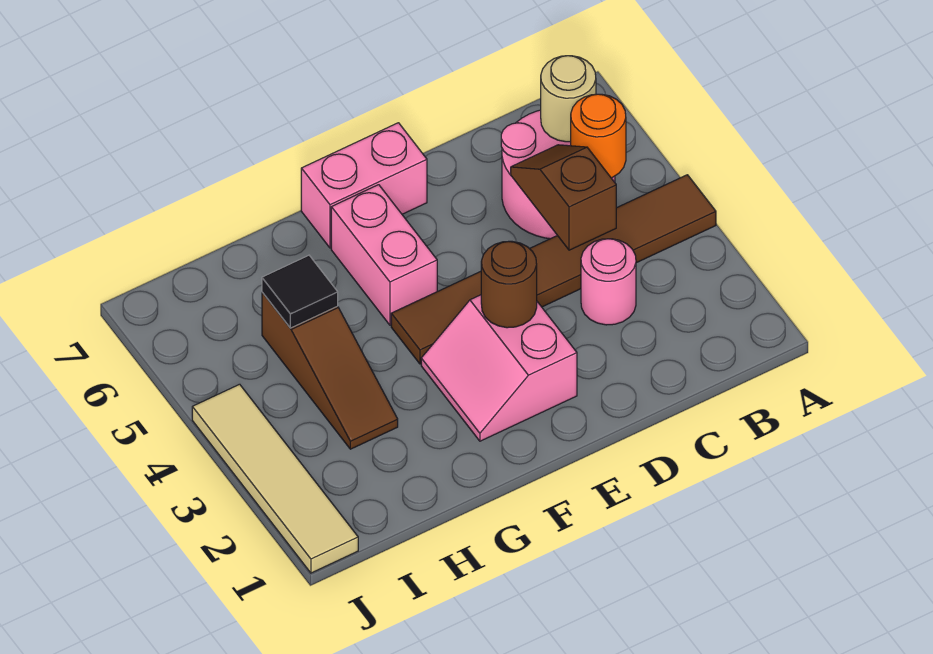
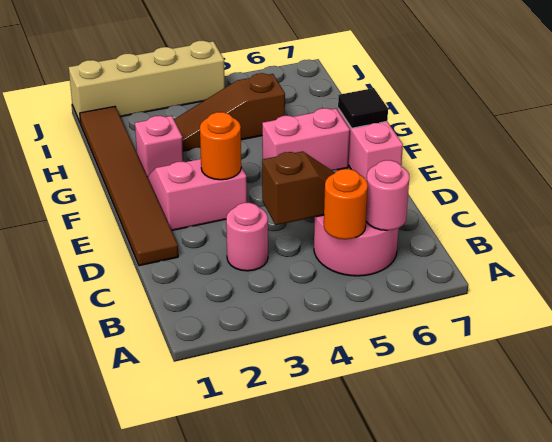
brown 1x6 tile [391,175,716,364] -> brown 1x6 tile moved to [80,106,178,266]
tan 1x1 round brick [541,56,596,142] -> pink 1x1 round brick [366,160,409,230]
brown 1x1 round brick [481,241,537,328] -> orange 1x1 round brick [200,112,241,180]
none -> pink 1x1 brick [135,116,183,177]
black 1x1 tile [262,255,338,328] -> black 1x1 tile moved to [338,88,388,128]
tan 1x4 tile [192,384,358,573] -> tan 1x4 brick [69,41,225,124]

